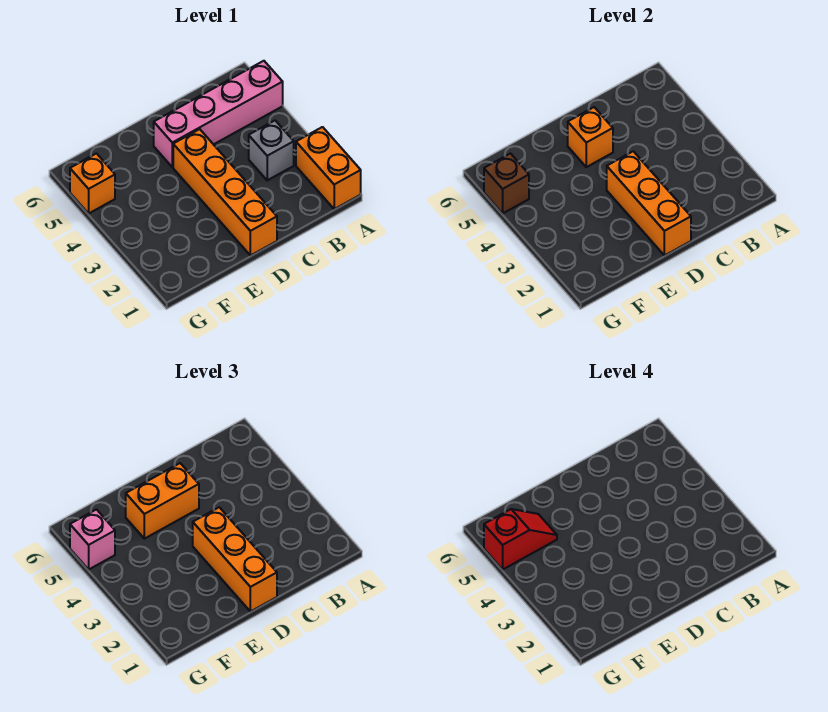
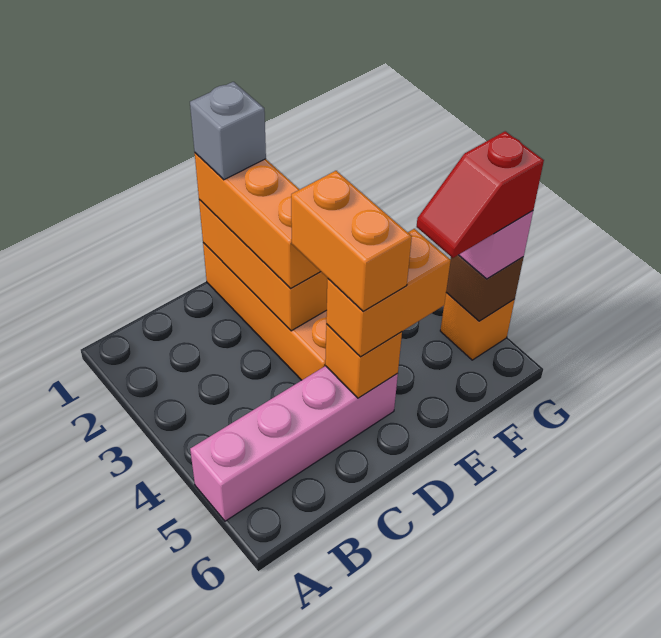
orange 1x2 brick [296,127,361,209] -> orange 1x2 brick moved to [291,171,412,311]
grey 1x1 brick [249,121,294,180] -> grey 1x1 brick moved to [190,82,266,180]

